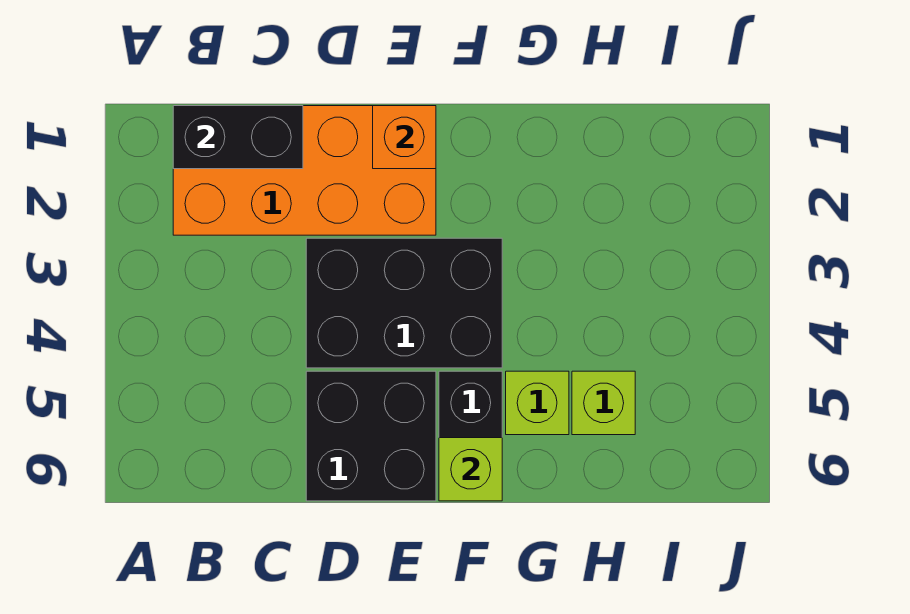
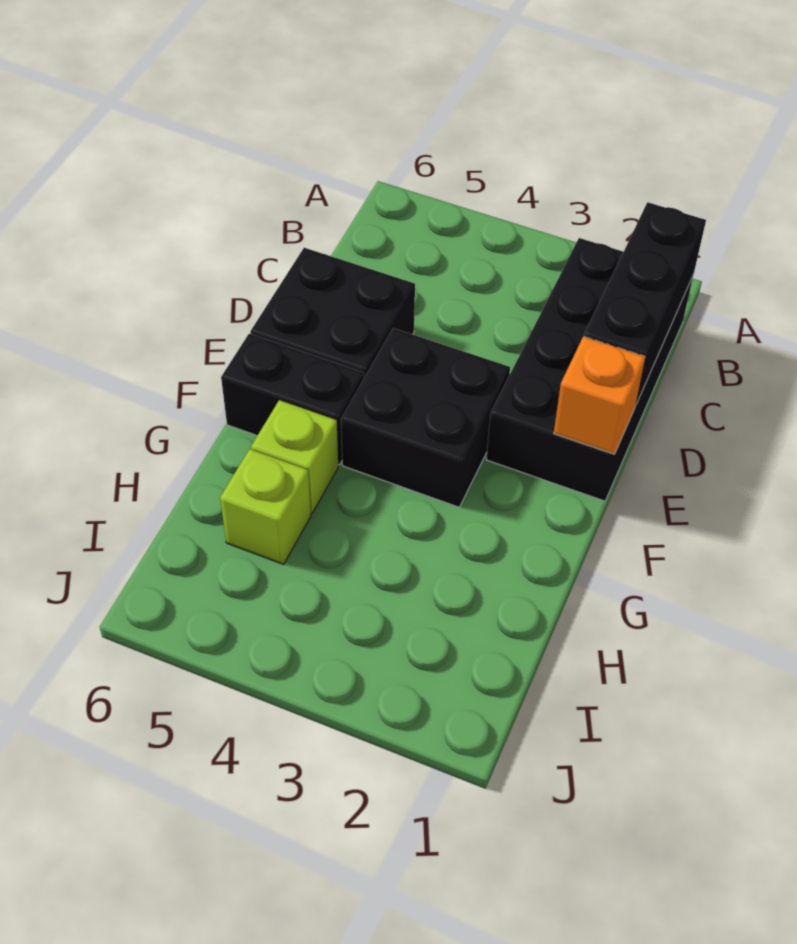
orange 2x4 brick [173,106,436,235] -> black 2x4 brick [486,238,693,501]
black 1x2 brick [173,106,303,169] -> black 1x3 brick [584,202,706,404]
black 2x3 brick [306,238,502,368] -> black 2x2 brick [341,328,510,507]
lime 1x1 brick [439,438,502,501] -> none

